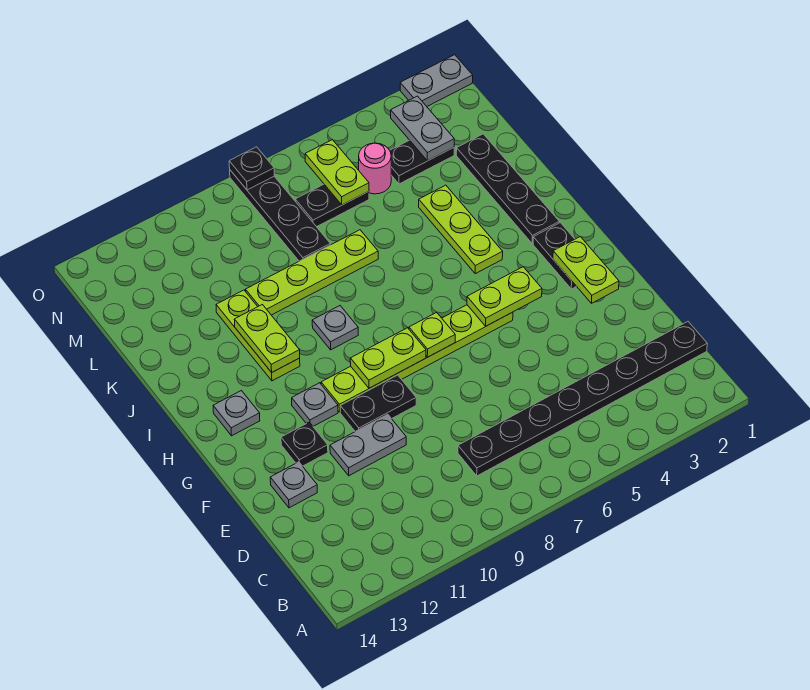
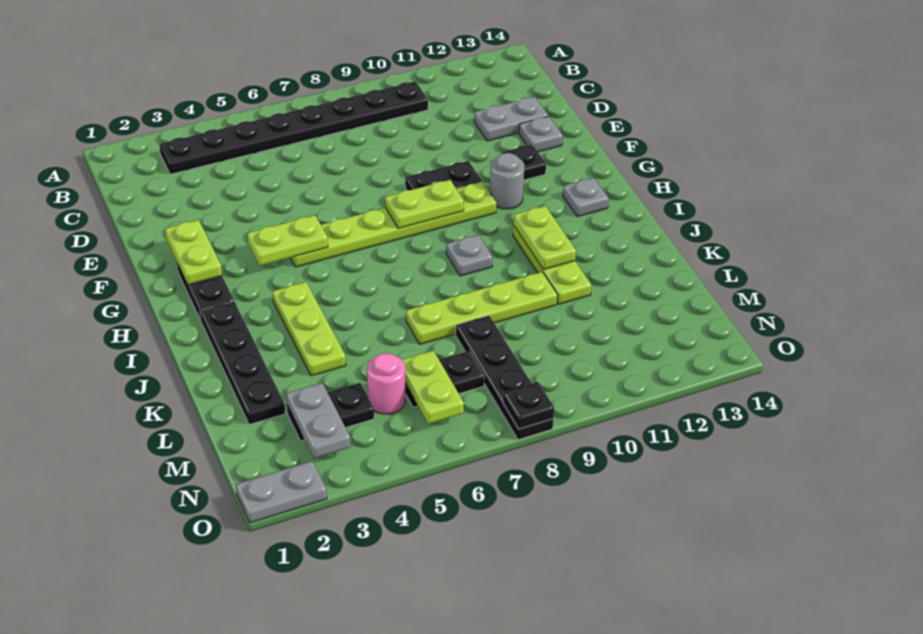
black 1x8 plate [458,322,707,476] -> black 1x8 plate moved to [159,81,428,174]
grey 1x2 plate [330,414,406,476] -> grey 1x2 plate moved to [474,97,548,141]
lime 1x1 plate [409,312,455,357] -> none
grey 1x1 plate [292,383,338,426] -> grey 1x1 round brick [490,153,525,209]

